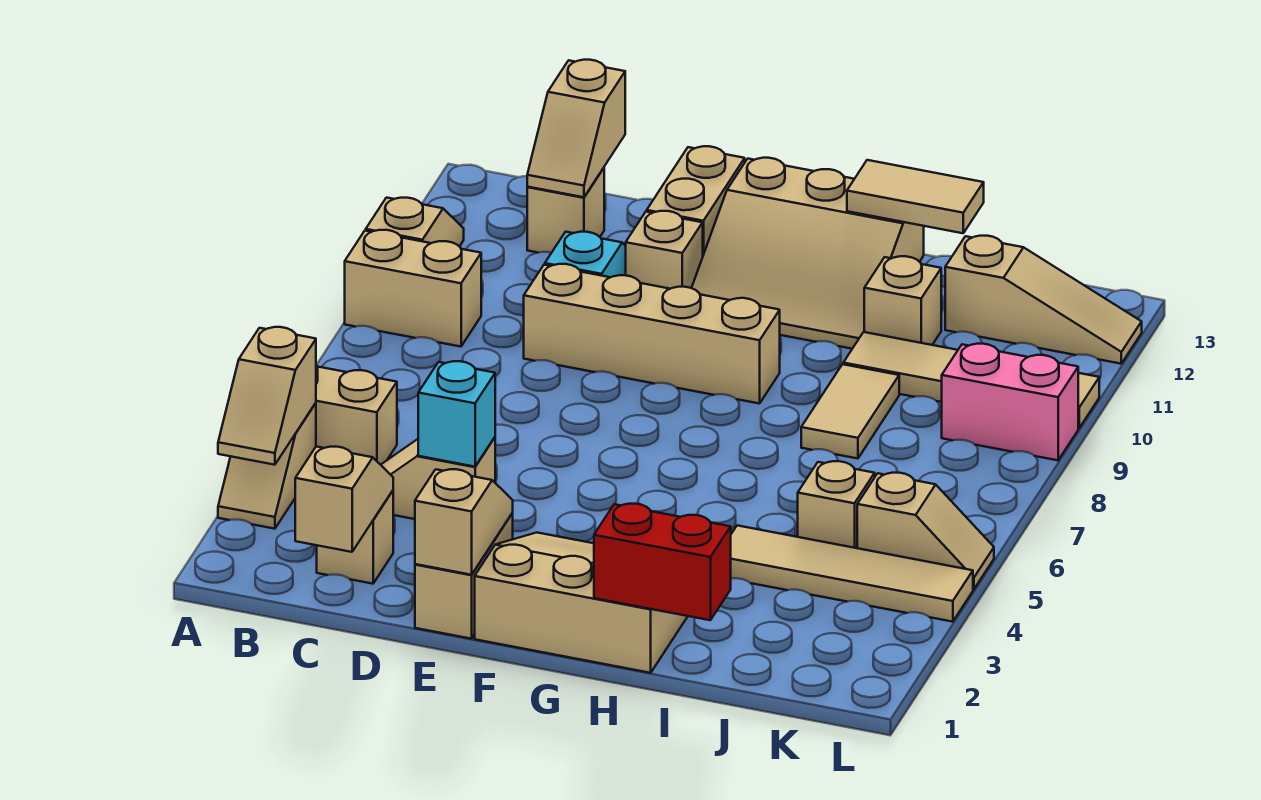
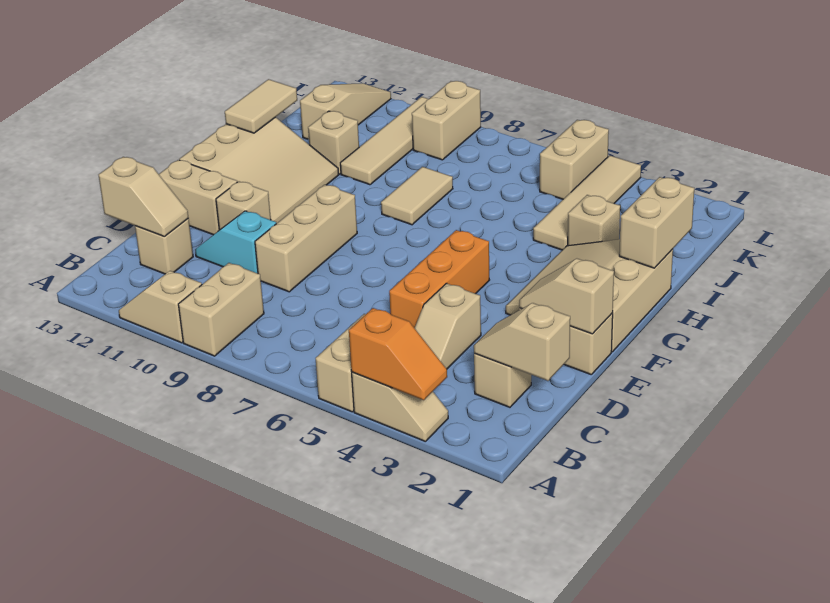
tan 1x2 slope [218,327,316,465] -> orange 1x2 slope [349,308,447,400]
cyan 1x1 brick [418,361,495,467] -> none
none -> orange 1x3 brick [389,230,489,328]
tan 1x4 brick [524,264,780,404] -> tan 1x3 brick [255,185,357,292]
red 1x2 brick [594,504,731,620] -> tan 1x2 brick [619,177,694,268]
tan 1x2 tile [801,364,899,459] -> tan 1x2 tile turned to [381,167,453,225]
tan 1x1 brick [798,461,875,548] -> tan 1x1 brick moved to [568,195,620,246]
tan 1x2 slope [857,473,994,589] -> tan 1x2 brick [540,120,609,199]
pink 1x2 brick [942,344,1078,460] -> tan 1x2 brick [412,81,481,160]

